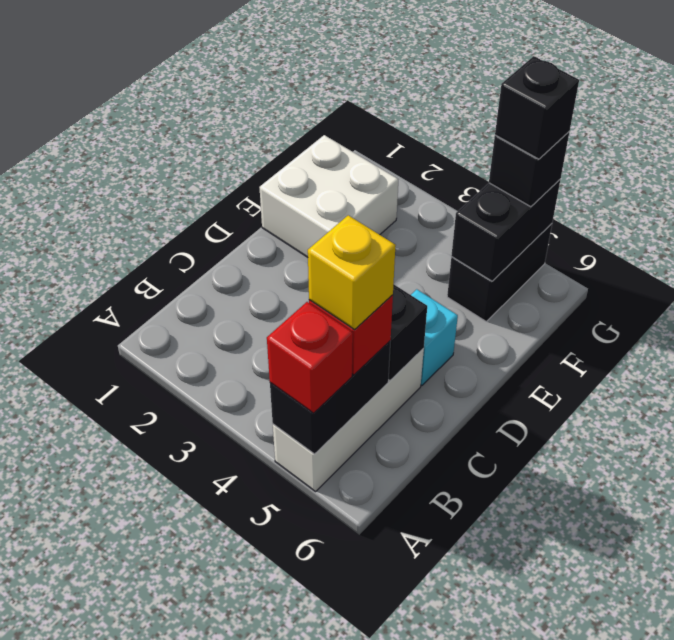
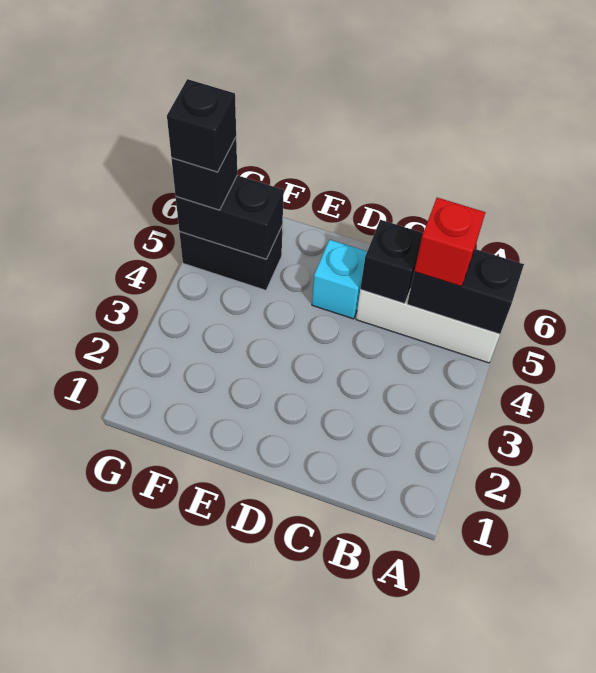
red 1x1 brick [267,302,353,413] -> none
yellow 1x1 brick [308,215,396,330] -> none
white 2x2 brick [259,135,398,257] -> none

